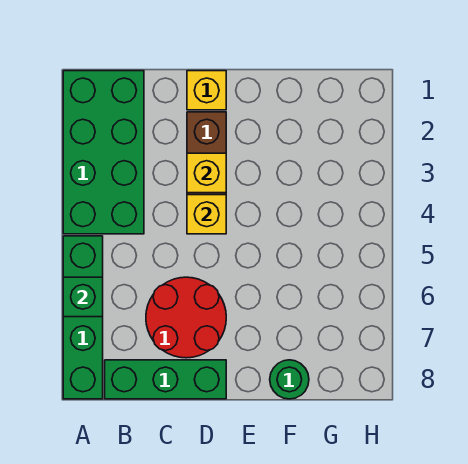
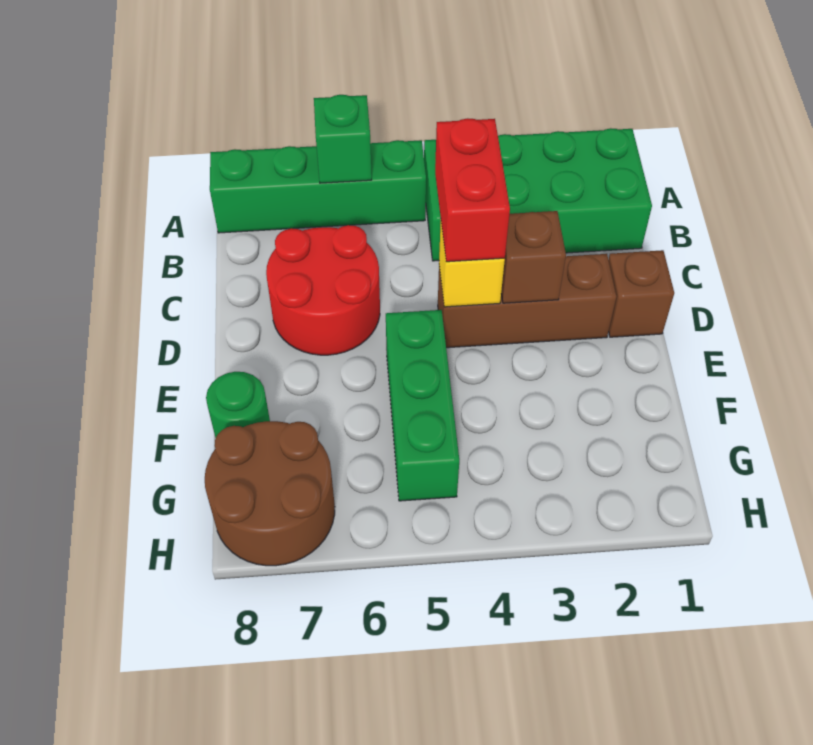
green 1x3 brick [105,360,226,399] -> green 1x3 brick moved to [386,310,459,501]
none -> red 1x2 brick [435,118,510,262]
yellow 1x1 brick [187,71,226,110] -> brown 1x1 brick [608,250,674,337]
yellow 1x1 brick [187,153,226,193] -> brown 1x1 brick [501,211,566,303]
none -> brown 2x2 round brick [205,421,335,566]

